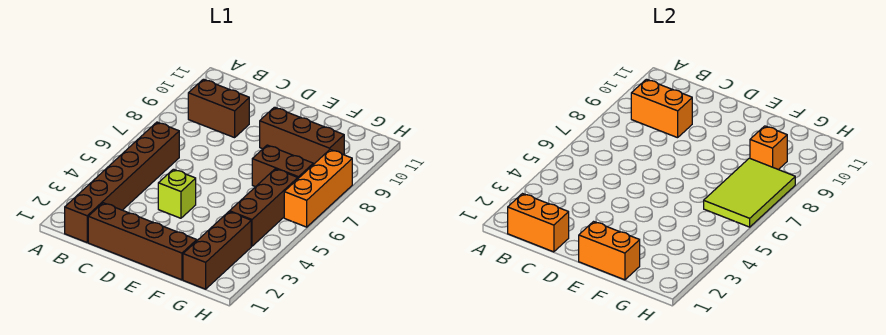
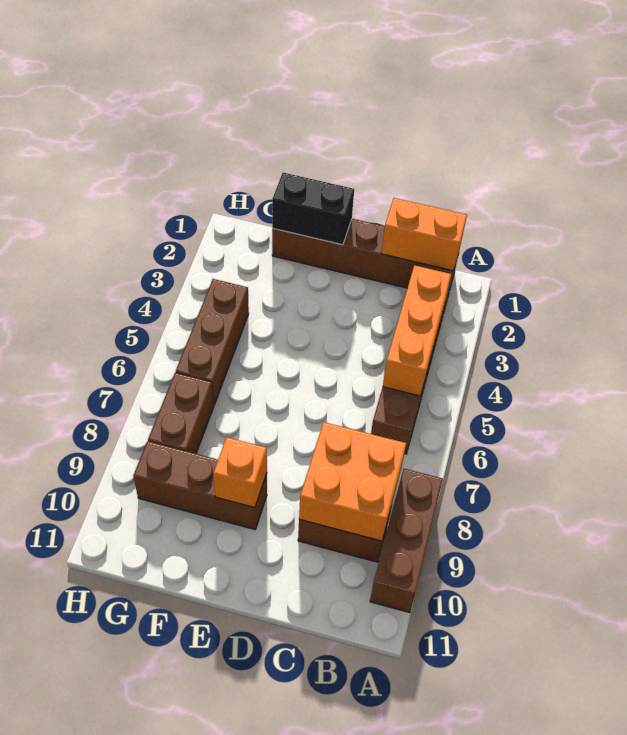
orange 1x2 brick [631,79,692,138] -> orange 2x2 brick [299,422,406,541]
lime 1x1 brick [158,169,196,218] -> none
orange 1x2 brick [579,222,640,280] -> black 1x2 brick [272,173,354,245]
brown 1x2 brick [252,145,313,187] -> brown 1x2 brick turned to [148,373,214,454]
brown 1x3 brick [183,212,251,289] -> brown 1x3 brick moved to [370,469,443,613]
lime 2x3 tile [704,158,795,227] -> none
orange 1x1 brick [750,126,787,170] -> orange 1x1 brick moved to [213,437,267,508]
orange 1x3 brick [284,150,352,227] -> orange 1x3 brick moved to [383,265,451,396]

